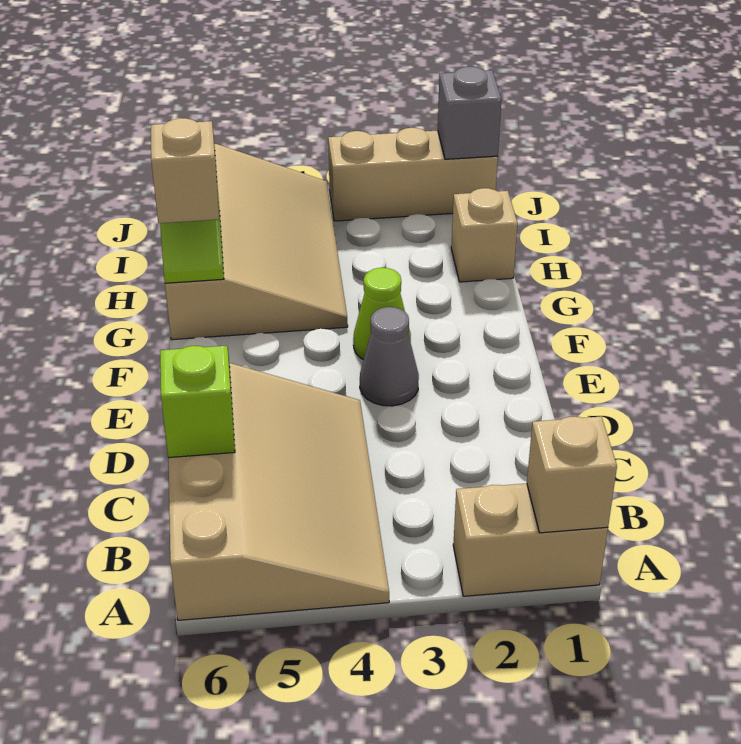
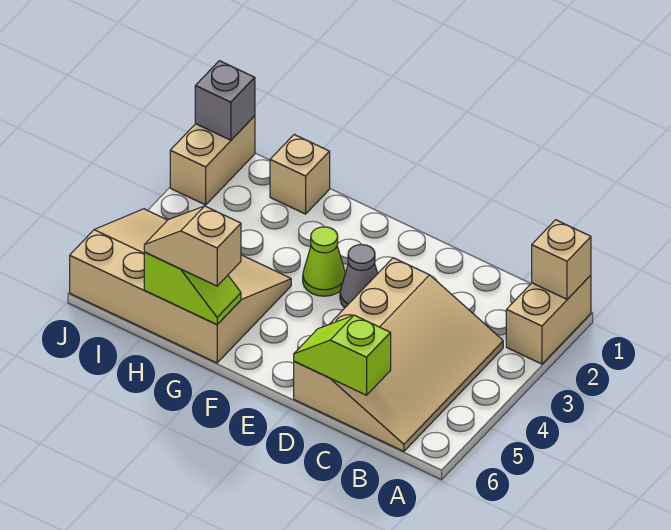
tan 3x4 slope [168,363,389,620] -> tan 3x4 slope turned to [294,258,503,451]
tan 1x3 brick [328,128,498,221] -> tan 1x2 brick [170,116,255,205]

